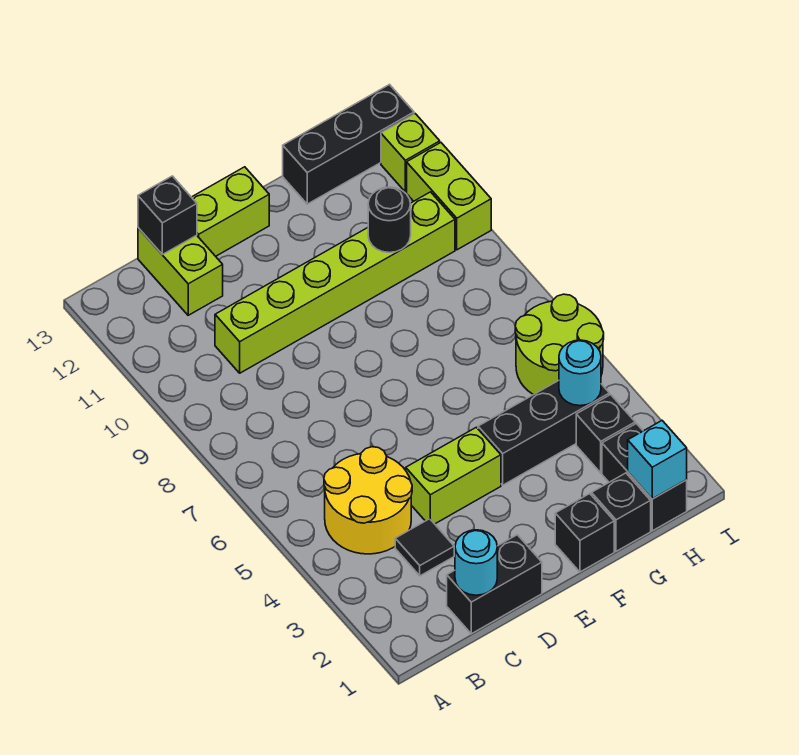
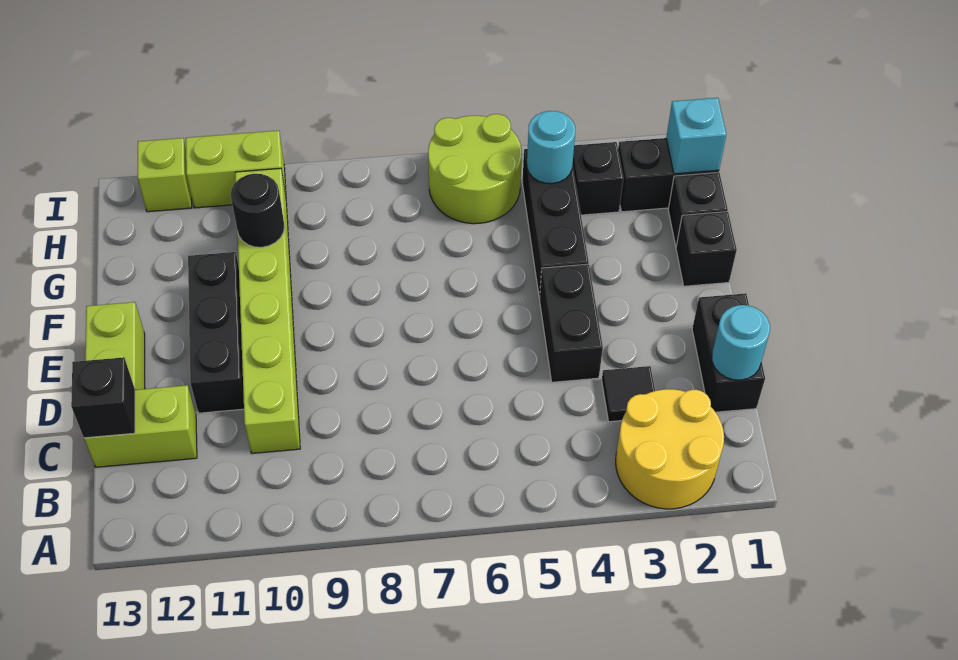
yellow 2x2 round brick [324,447,412,554] -> yellow 2x2 round brick moved to [616,389,724,509]
lime 1x2 brick [406,427,501,524] -> black 1x2 brick [540,264,603,382]
black 1x3 brick [283,85,414,204] -> black 1x3 brick moved to [188,252,244,413]

